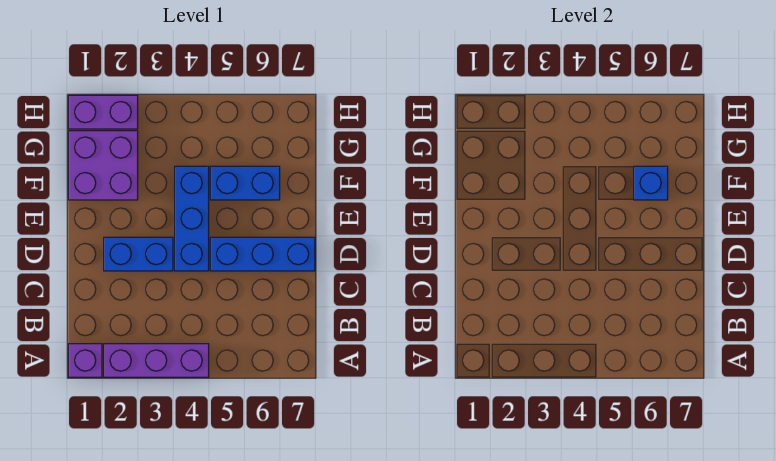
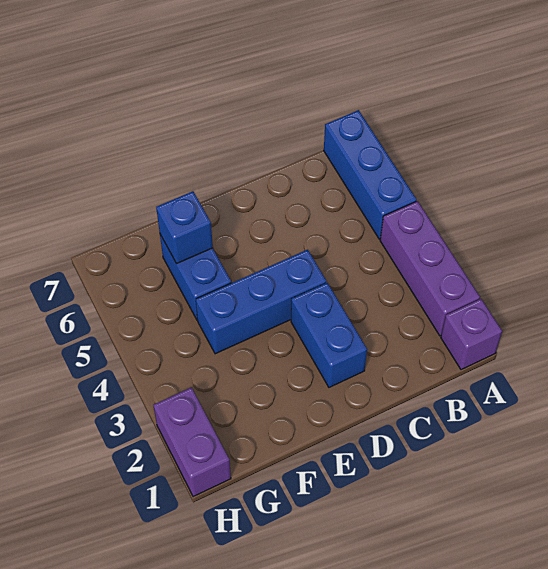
blue 1x3 brick [210,237,315,271] -> blue 1x3 brick moved to [324,110,417,239]
purple 2x2 brick [68,131,138,200] -> none

